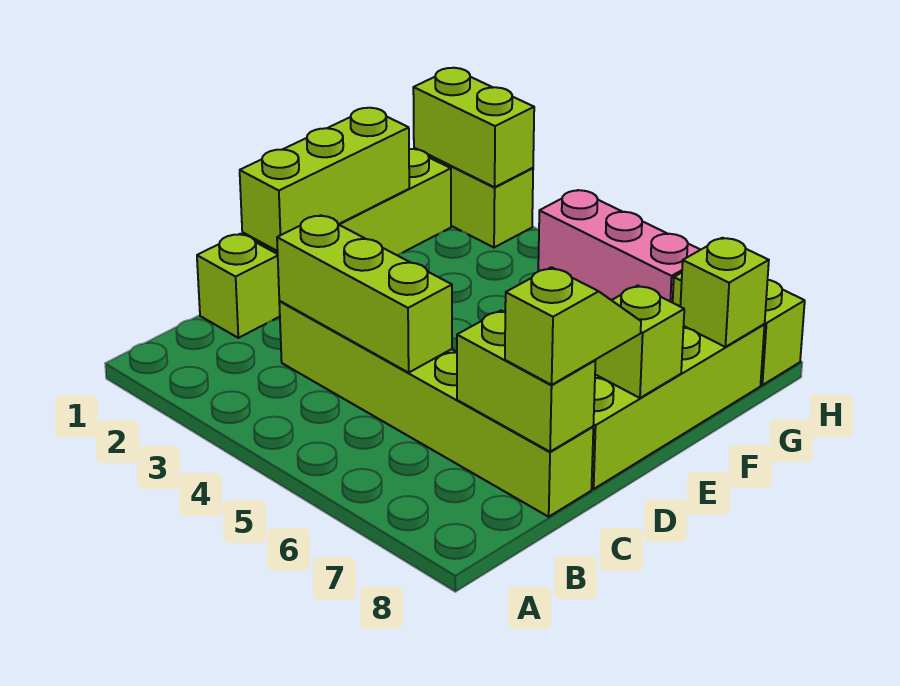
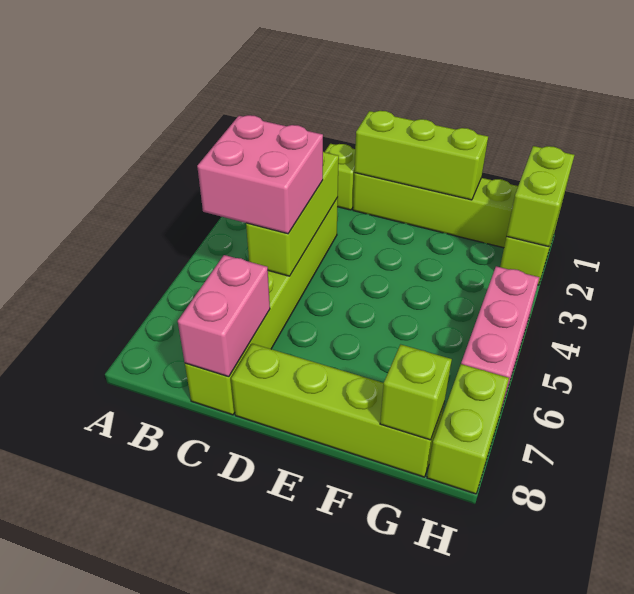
none -> pink 2x2 brick [197,115,323,234]
lime 1x2 brick [457,311,595,452] -> pink 1x2 brick [178,255,270,377]
lime 1x2 slope [505,267,641,385] -> none
lime 1x1 brick [595,286,684,398] -> none

